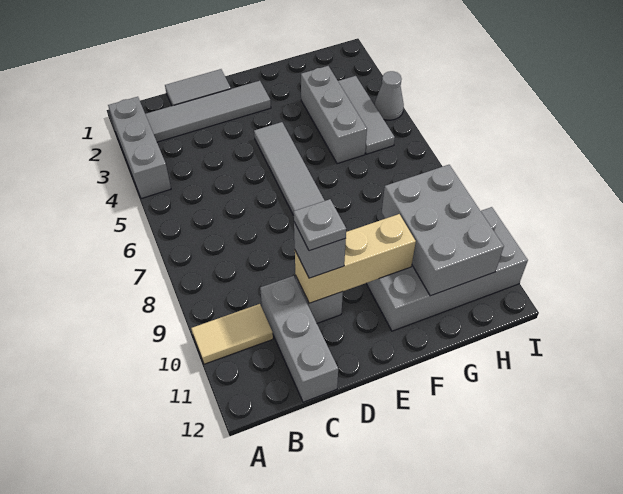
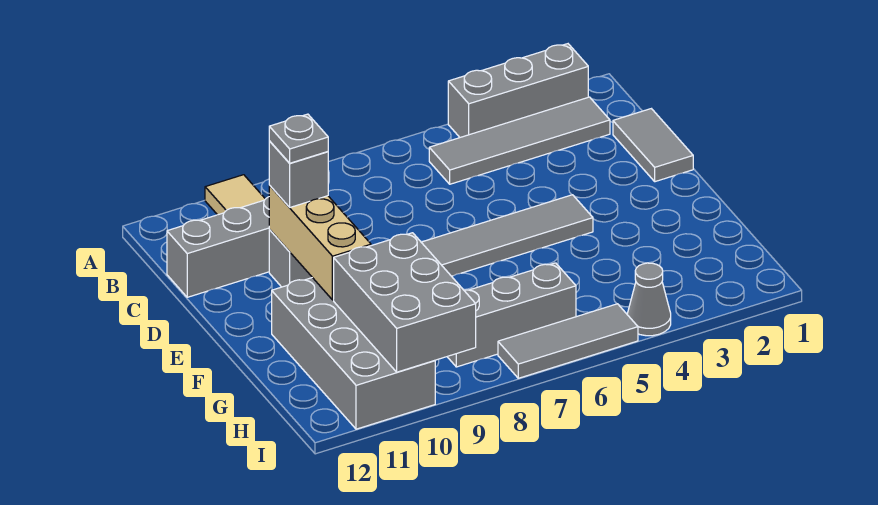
grey 1x4 tile [145,81,271,142] -> grey 1x4 tile turned to [429,97,610,184]
grey 1x3 brick [301,66,367,164] -> grey 1x3 brick moved to [447,263,576,367]
grey 2x3 brick [382,165,504,296] -> grey 2x3 brick turned to [334,233,476,372]
grey 1x3 tile [338,76,395,154] -> grey 1x3 tile moved to [498,304,638,378]

